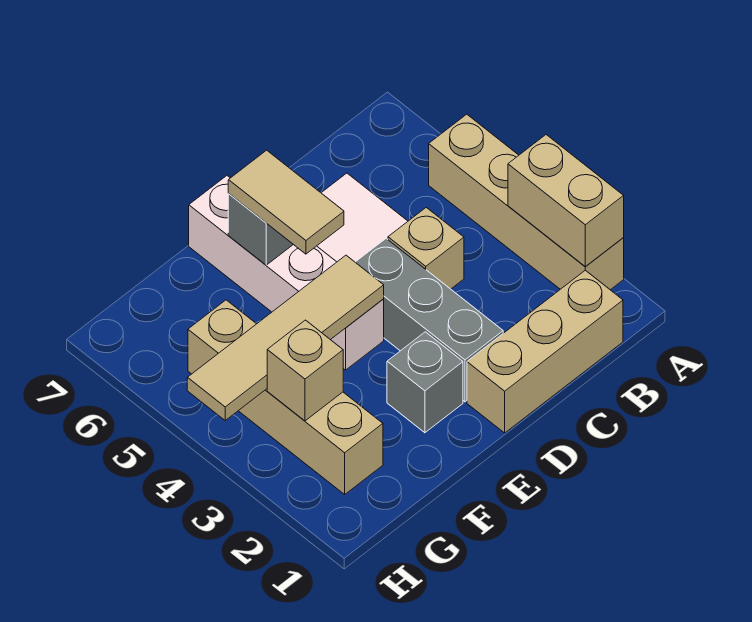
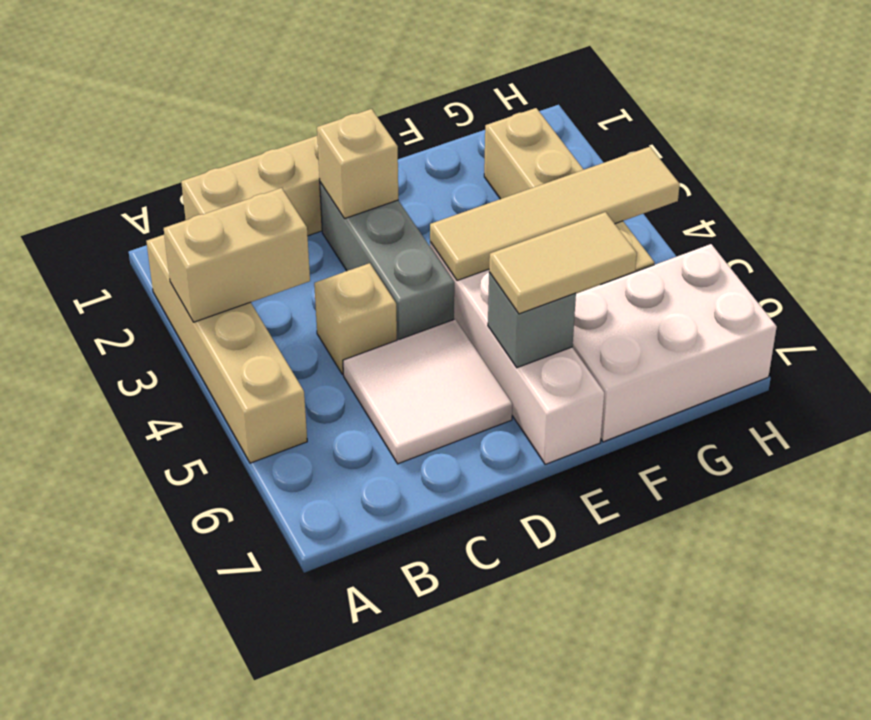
tan 1x2 brick [508,135,624,266] -> tan 1x2 brick turned to [164,188,310,322]
grey 1x1 brick [387,332,463,433] -> none
tan 1x2 tile [228,150,344,254] -> tan 1x2 tile turned to [489,212,637,314]
none -> white 2x3 brick [572,244,777,442]
tan 1x1 brick [267,320,343,421] -> tan 1x1 brick moved to [317,109,398,219]

